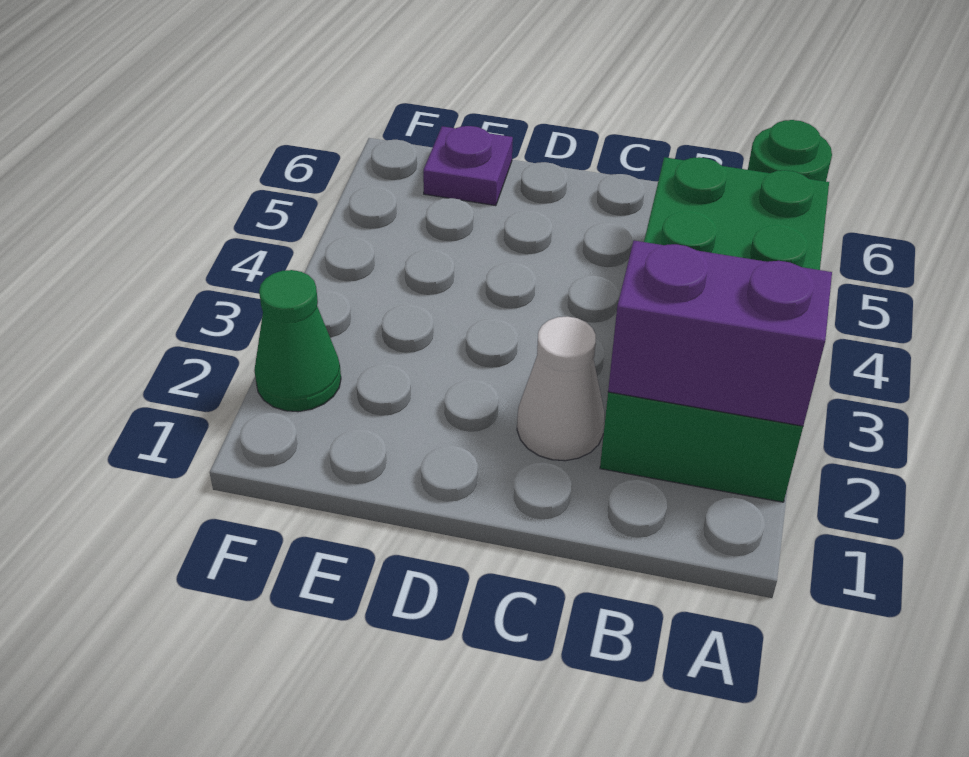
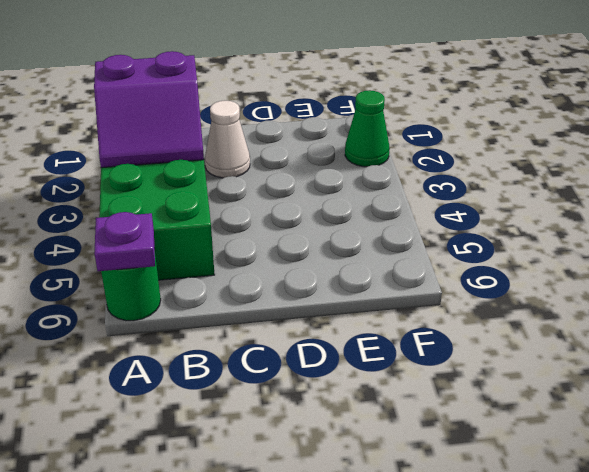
purple 1x1 plate [423,126,513,206] -> purple 1x1 plate moved to [94,212,155,271]

